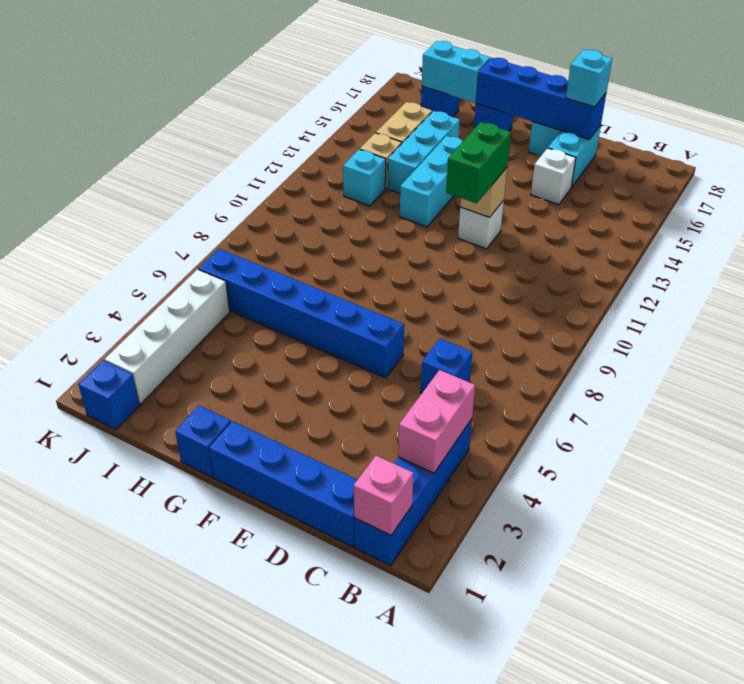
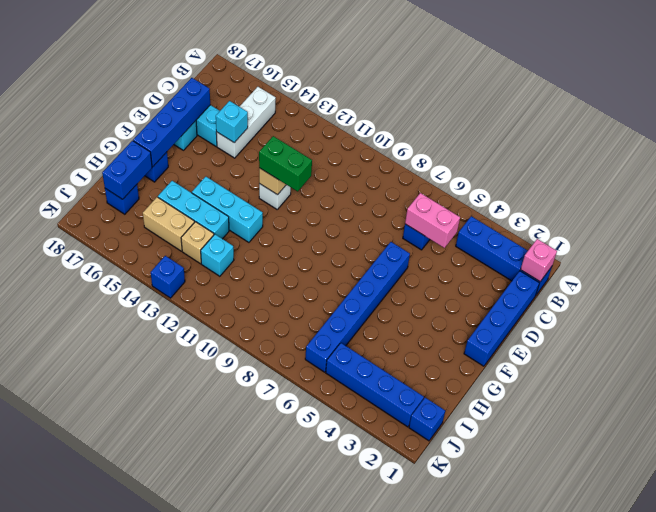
pink 1x2 brick [398,370,475,473] -> pink 1x2 brick moved to [405,193,460,248]
white 1x1 brick [531,148,576,205] -> white 1x3 brick [216,87,276,158]
cyan 1x1 brick [566,50,612,107] -> cyan 1x1 brick moved to [216,101,248,143]
blue 1x1 brick [175,406,231,477] -> blue 1x1 brick moved to [151,256,185,298]
cyan 1x2 brick [422,41,490,103] -> blue 1x2 brick [102,141,152,199]
white 1x4 brick [104,269,230,404] -> blue 1x4 brick [326,343,424,427]

